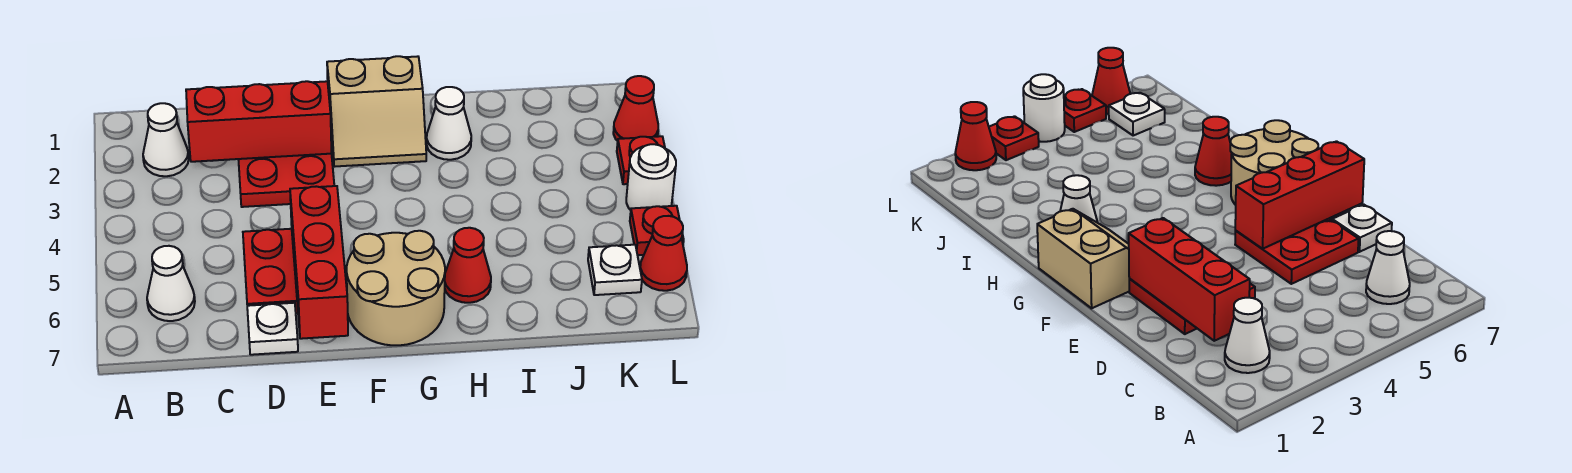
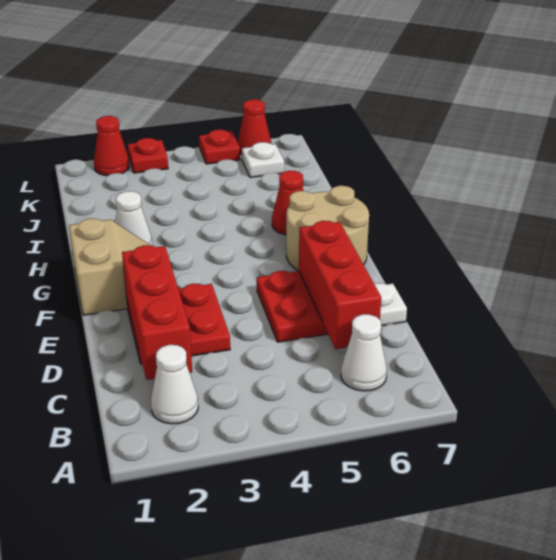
red 1x3 brick [290,186,348,339] -> red 1x3 brick turned to [299,221,381,349]
white 1x1 round brick [626,144,676,210] -> none

